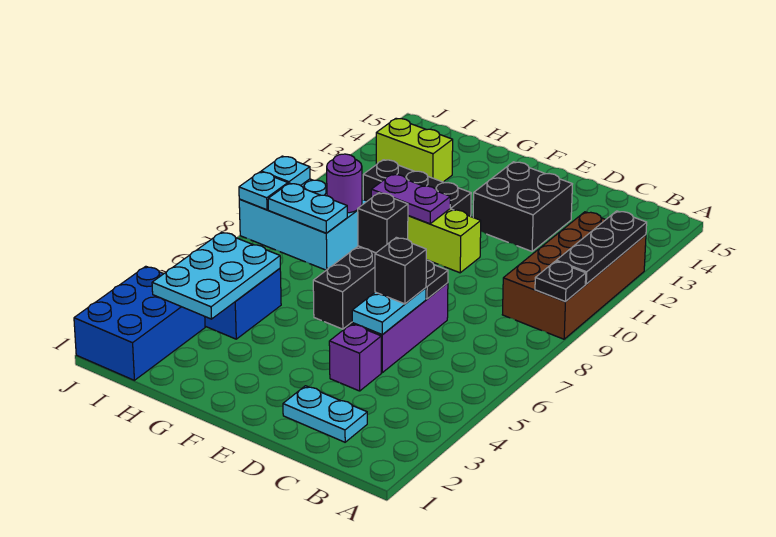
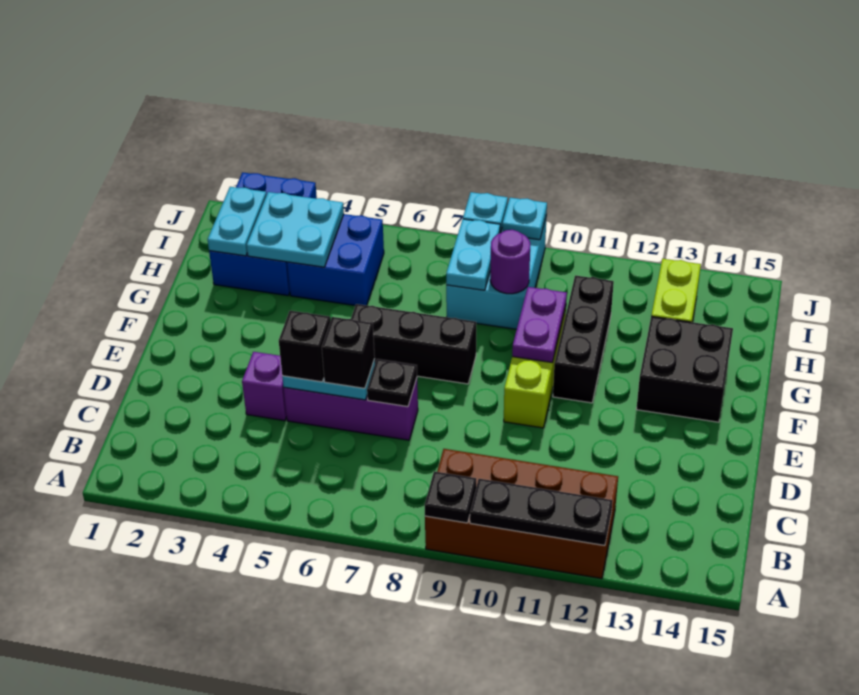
cyan 1x2 plate [283,386,367,442] -> cyan 1x2 plate moved to [208,187,267,256]
black 2x2 brick [473,162,572,251] -> black 2x2 brick moved to [636,316,733,422]
black 1x1 brick [358,193,408,253] -> black 1x1 brick moved to [279,311,330,382]
cyan 2x3 plate [152,232,280,319] -> cyan 2x2 plate [247,192,344,267]
blue 2x3 brick [74,266,205,380] -> blue 2x3 brick turned to [209,172,317,296]

